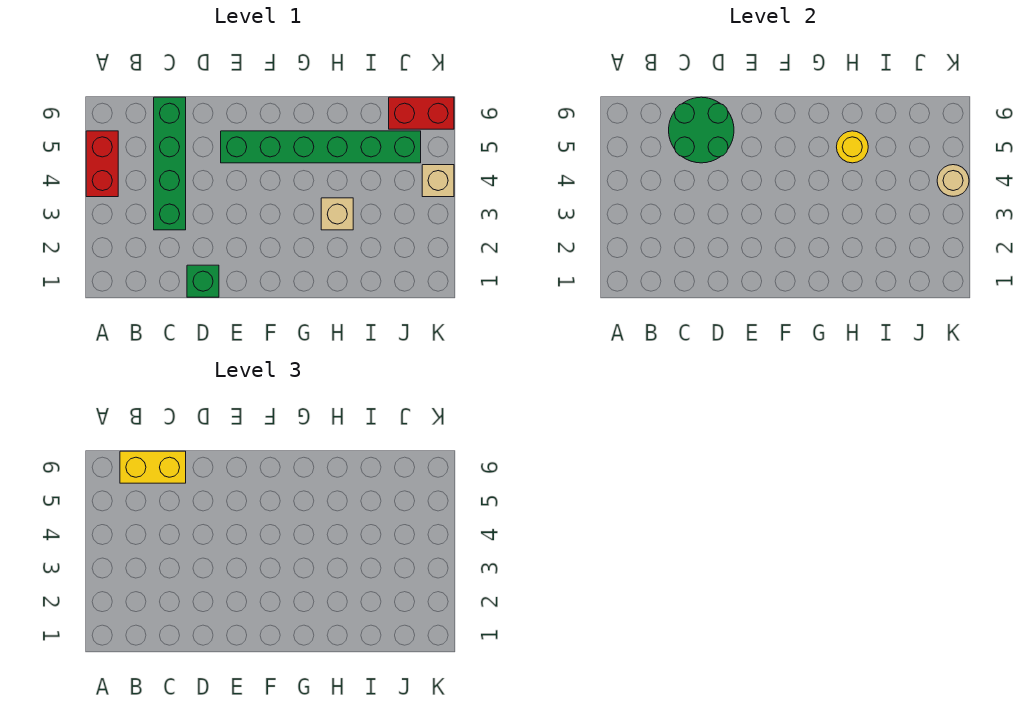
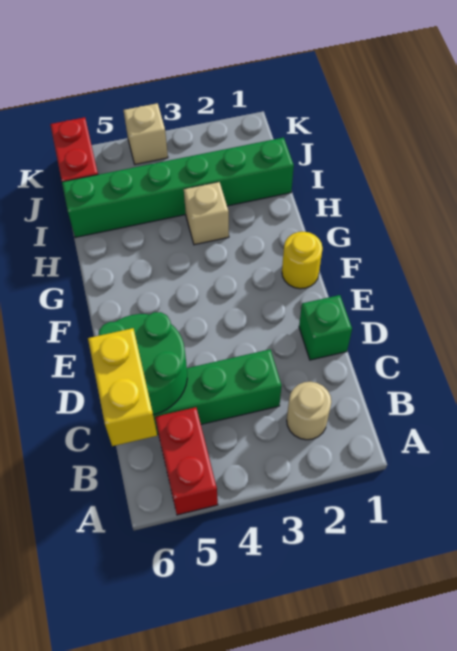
red 1x2 brick [86,131,118,197] -> red 1x2 brick turned to [155,407,218,515]
green 1x6 brick [221,131,421,163] -> green 1x6 brick turned to [62,138,294,238]
yellow 1x1 round brick [837,131,868,163] -> yellow 1x1 round brick moved to [282,232,323,289]
tan 1x1 round brick [937,165,969,196] -> tan 1x1 round brick moved to [287,382,331,440]

